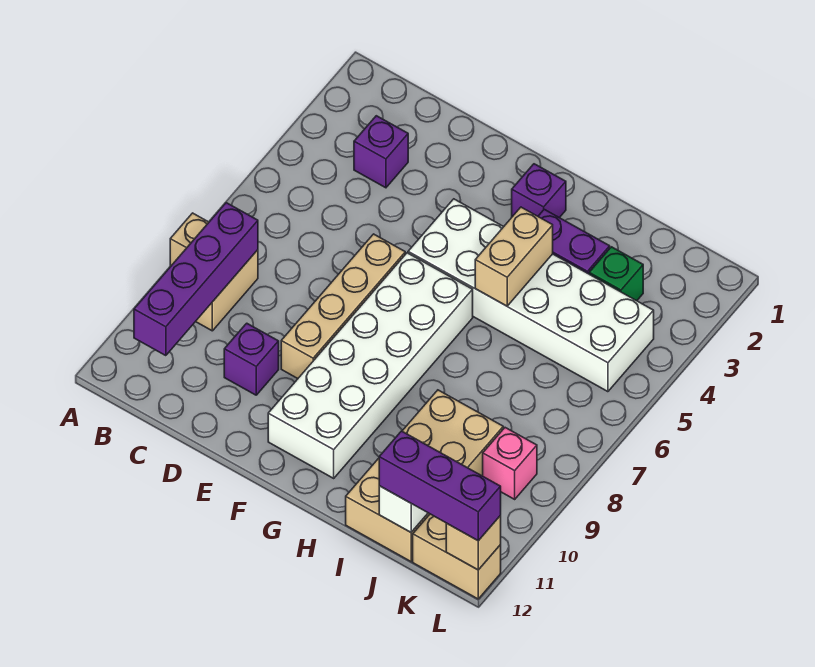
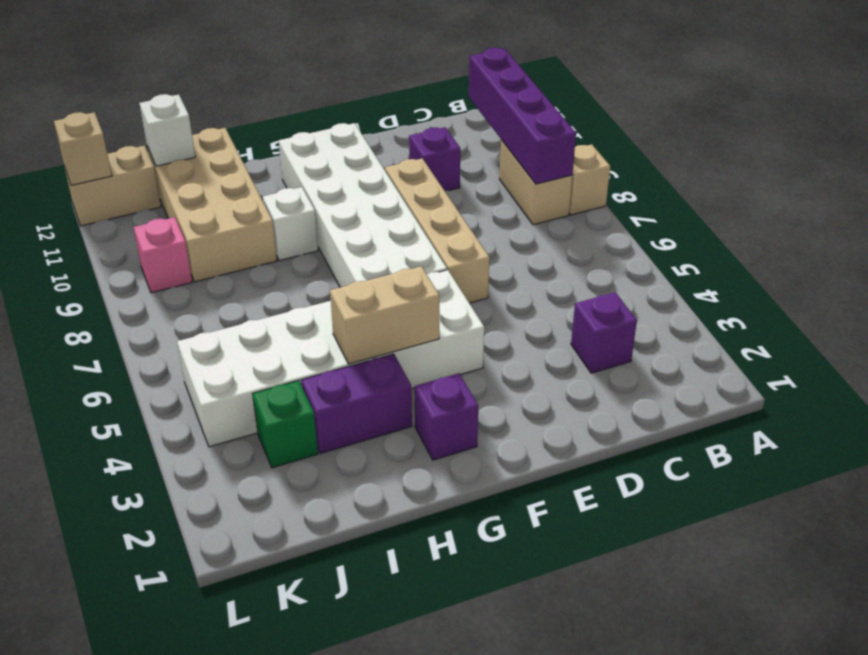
tan 1x2 brick [475,207,553,306] -> tan 1x2 brick turned to [330,266,439,364]
none -> white 1x1 brick [263,187,318,261]
purple 1x3 brick [379,431,501,541] -> none

